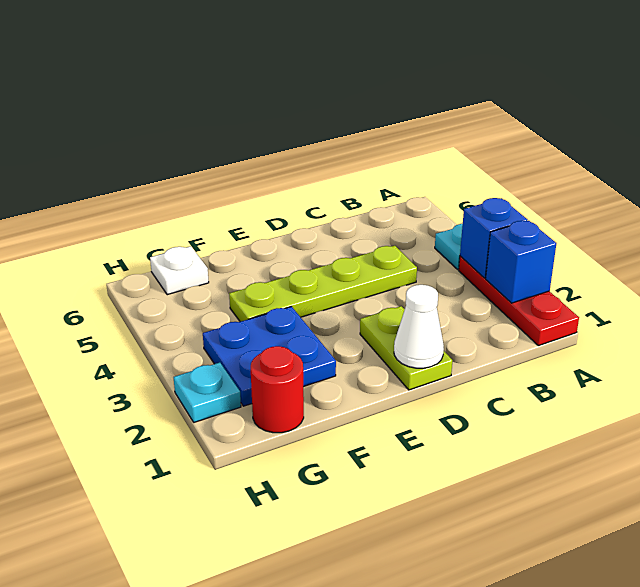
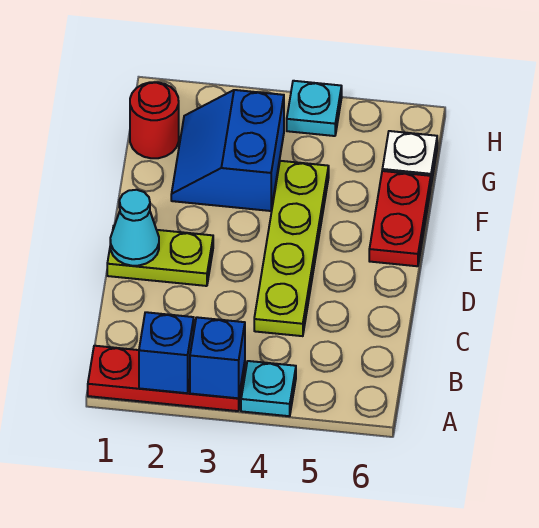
white 1x1 cone [394,285,444,368] -> cyan 1x1 cone [110,190,159,266]
none -> red 1x2 plate [369,171,431,266]
blue 2x2 plate [203,307,336,406] -> blue 2x2 slope [171,90,284,211]
cyan 1x1 plate [174,363,241,422] -> cyan 1x1 plate moved to [287,81,342,136]

